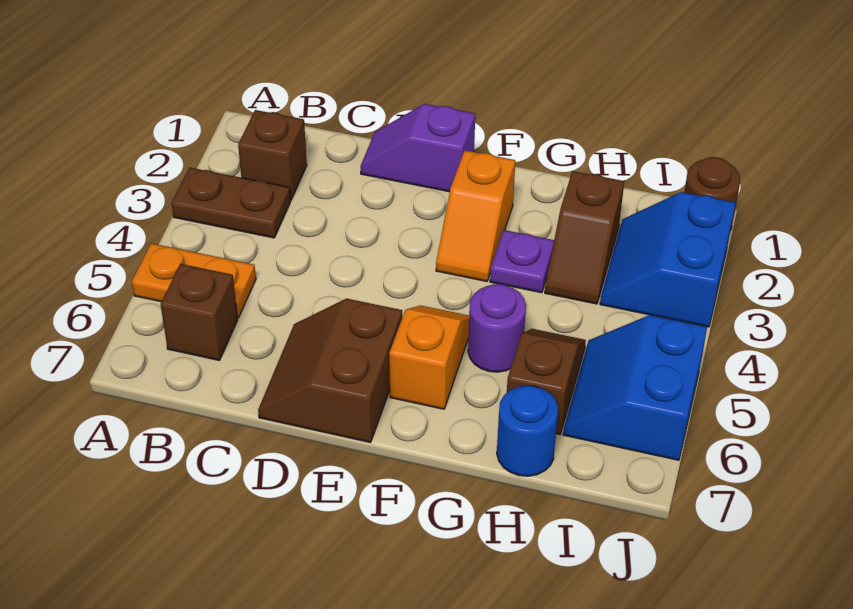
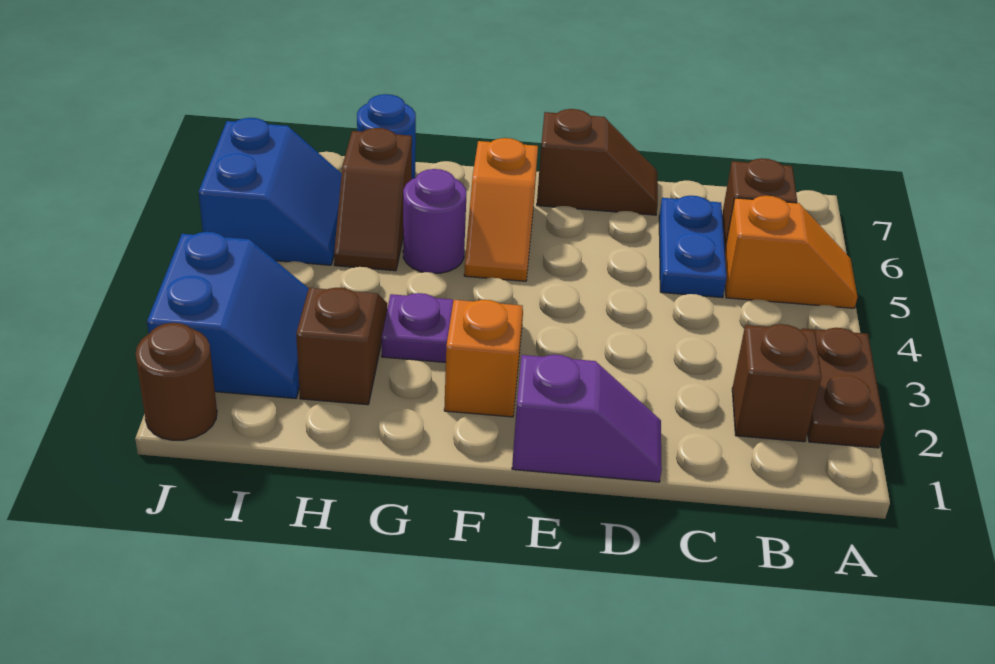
brown 1x2 plate [172,167,290,238] -> brown 1x2 plate turned to [802,328,885,448]
orange 1x2 plate [132,243,256,318] -> orange 1x2 slope [725,196,858,308]
none -> blue 1x2 plate [659,196,727,298]
brown 2x2 slope [258,299,402,443] -> brown 1x2 slope [537,109,658,215]

